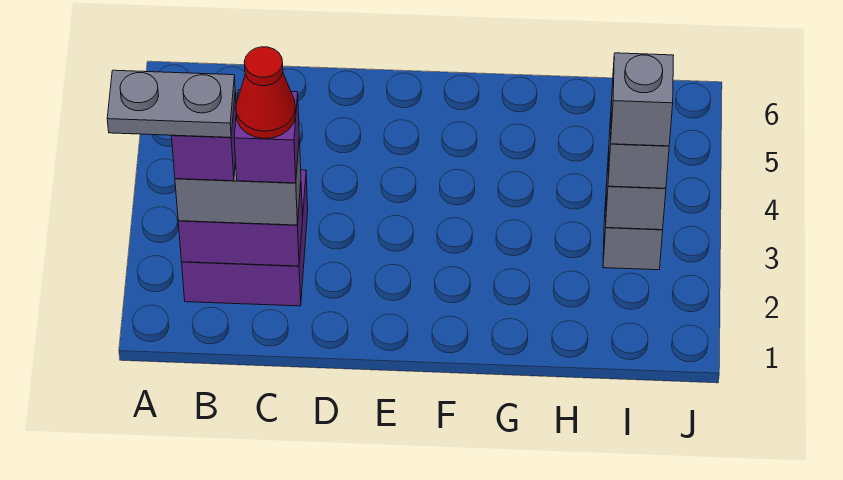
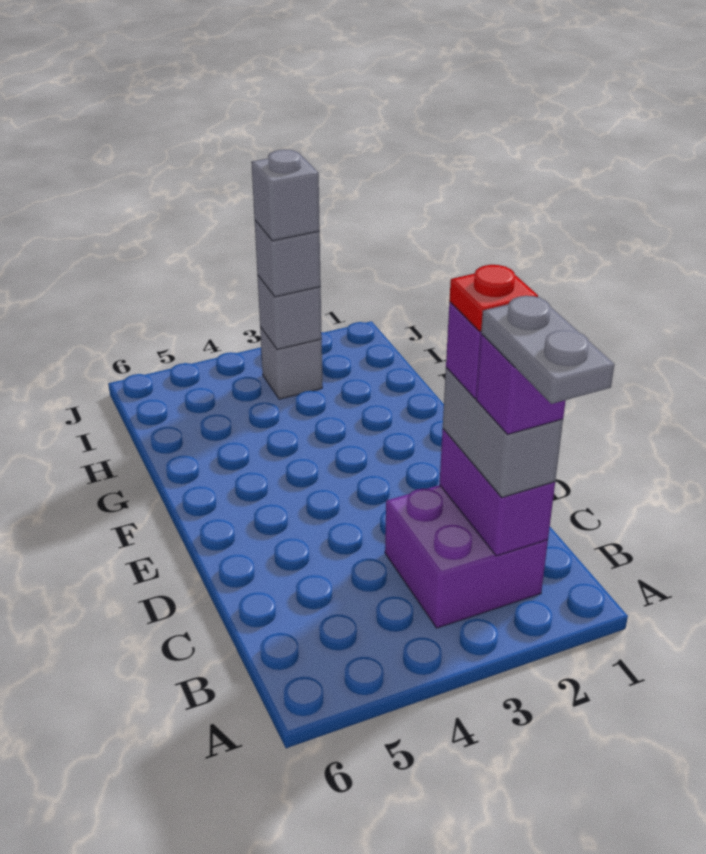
red 1x1 cone [236,47,296,139] -> red 1x1 plate [449,265,538,331]

